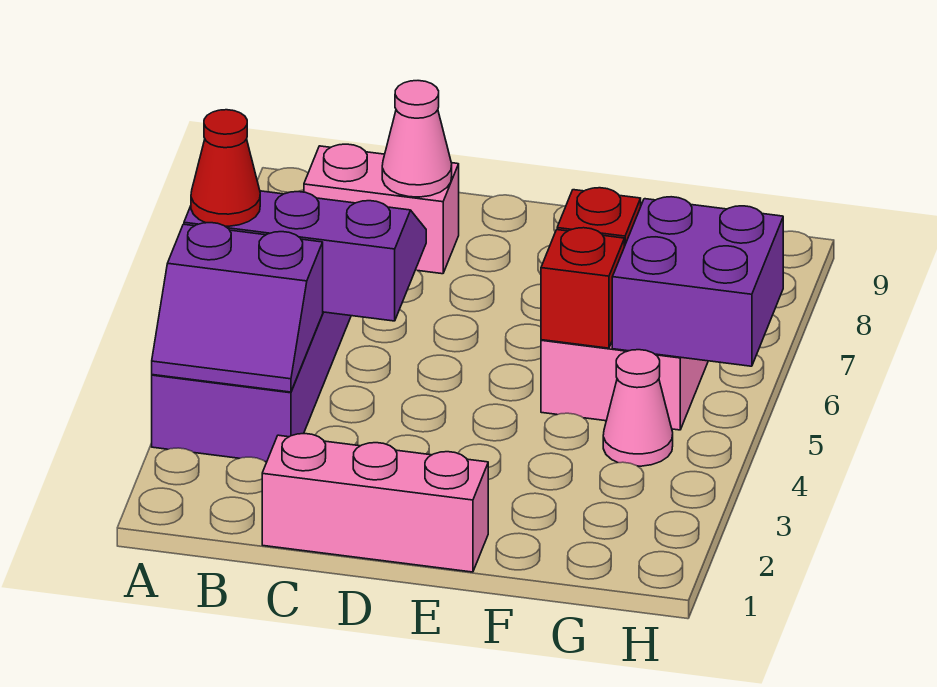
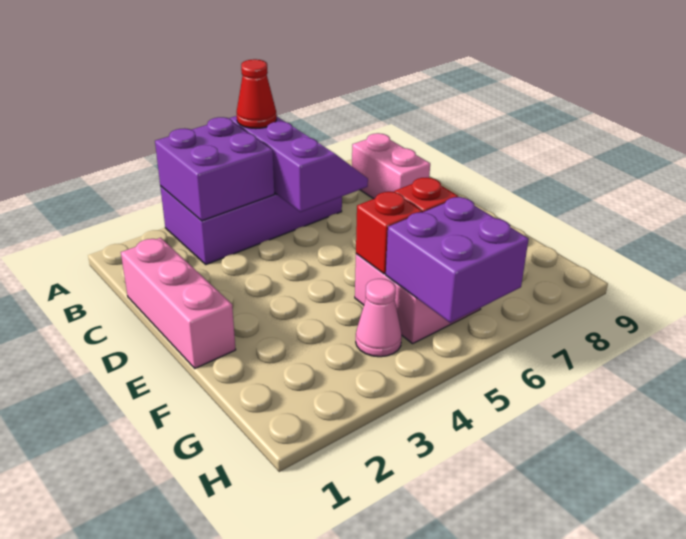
purple 2x2 slope [152,223,323,392] -> purple 2x2 brick [155,117,274,221]
pink 1x1 cone [382,81,452,197] -> none

